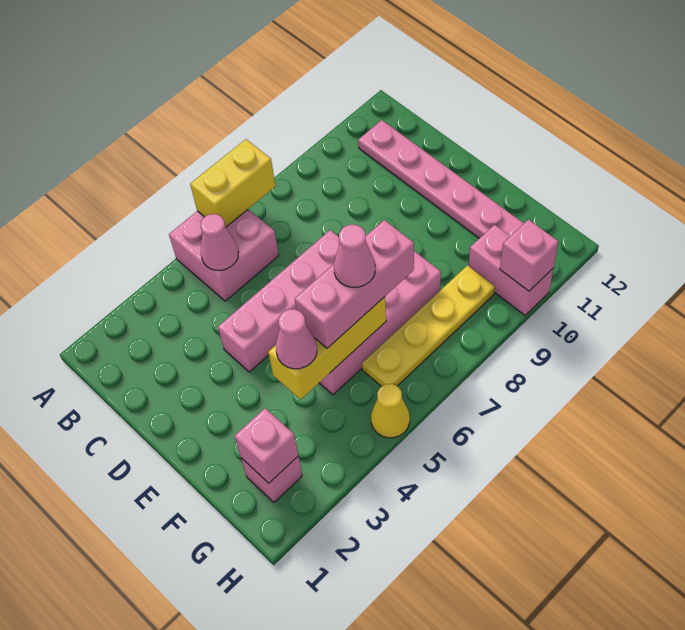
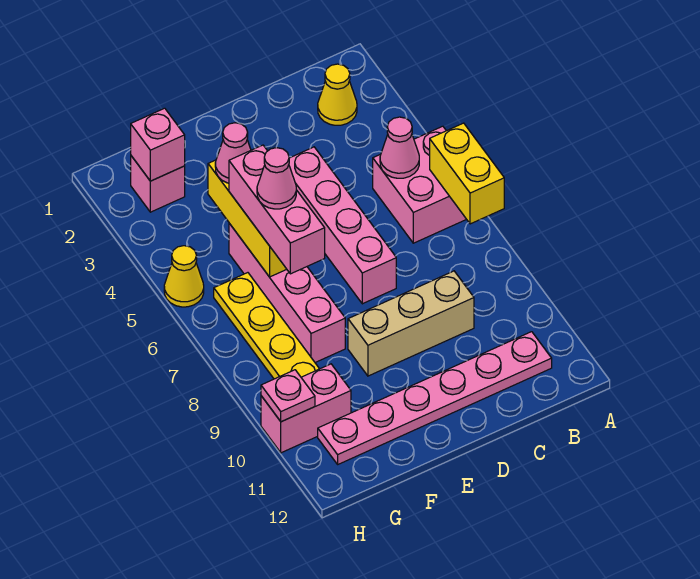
none -> yellow 1x1 cone [318,64,357,125]
none -> tan 1x3 brick [348,271,474,376]
pink 1x1 brick [500,220,559,291] -> pink 1x1 plate [261,370,315,422]

